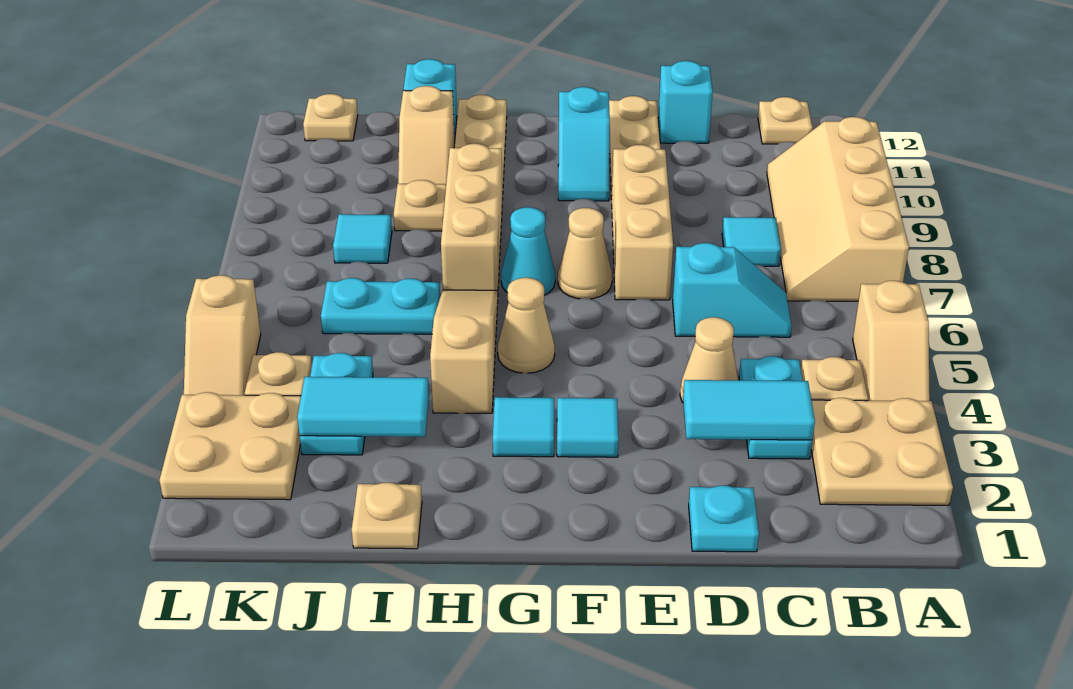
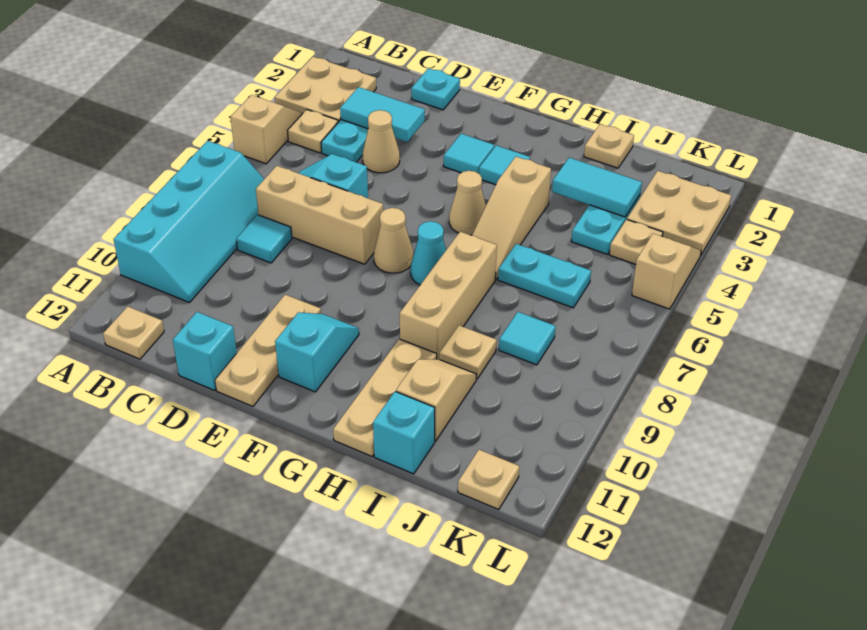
tan 2x4 slope [767,117,909,301] -> cyan 2x4 slope [114,141,264,303]
tan 1x3 brick [612,145,673,300] -> tan 1x3 brick turned to [256,166,383,264]

